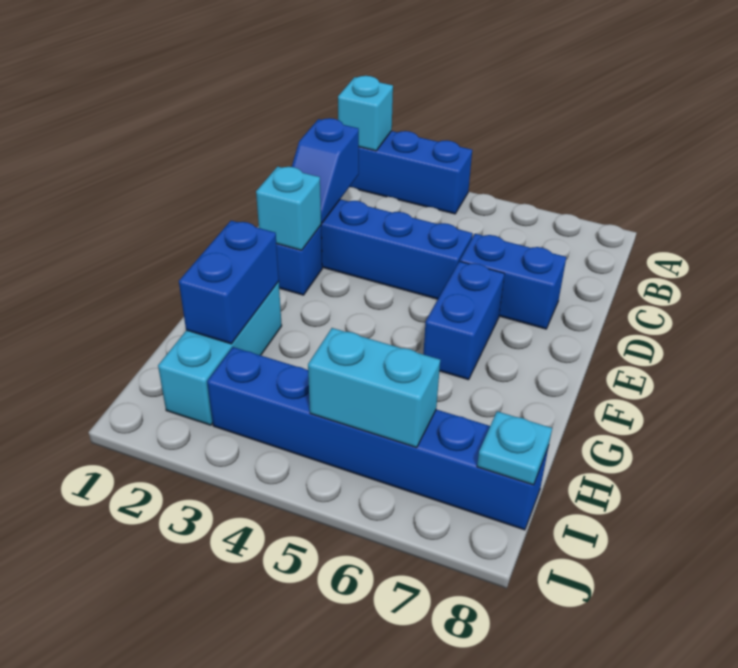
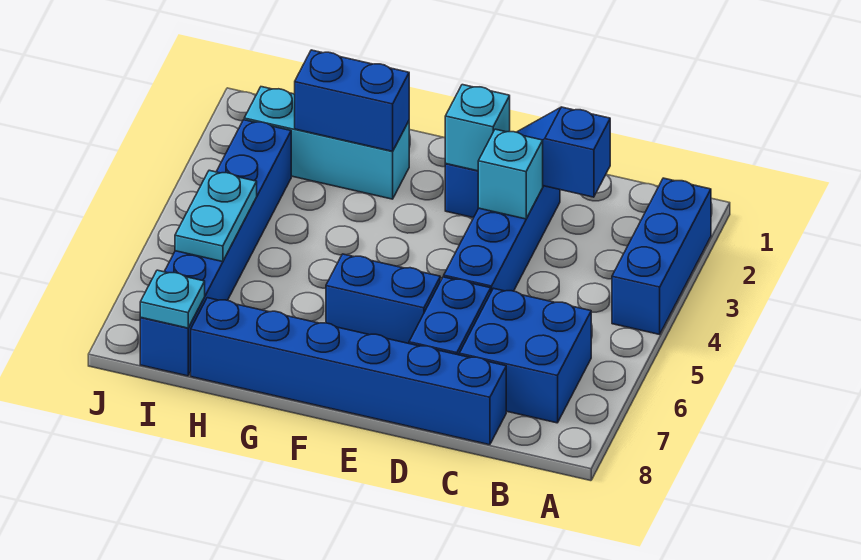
cyan 1x1 brick [338,76,393,151] -> cyan 1x1 brick moved to [478,129,543,219]
none -> blue 2x2 brick [459,288,591,423]
none -> blue 1x6 brick [191,298,506,445]
cyan 1x2 brick [308,328,440,448] -> cyan 1x2 plate [175,170,257,262]

